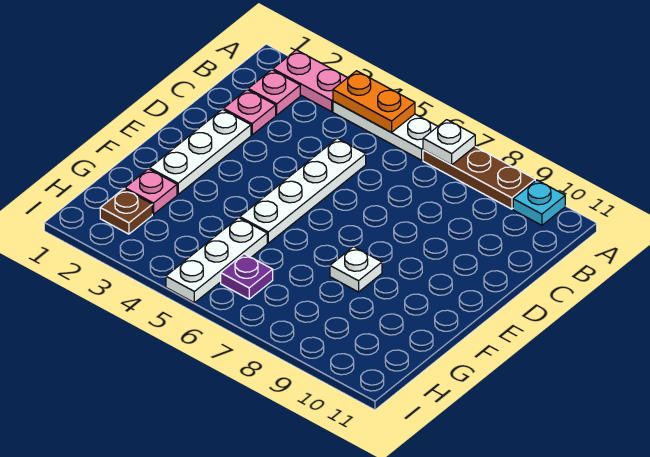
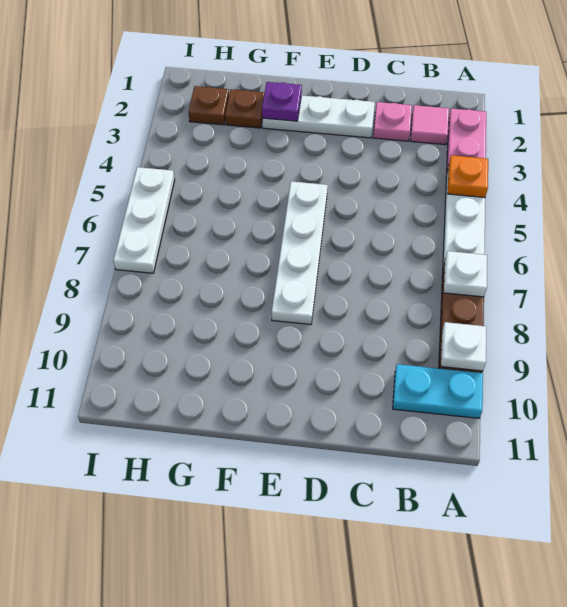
orange 1x2 plate [333,71,415,132] -> orange 1x1 plate [448,155,488,197]
cyan 1x1 plate [513,180,565,225] -> cyan 1x2 plate [393,364,483,418]
pink 1x1 plate [248,70,300,115] -> pink 1x1 tile [410,105,449,145]
white 1x4 plate [240,138,366,243] -> white 1x4 plate turned to [272,181,328,324]
white 1x1 plate [330,247,382,292] -> white 1x1 plate moved to [441,322,486,371]
pink 1x1 plate [125,169,177,214] -> brown 1x1 plate [225,89,265,128]
white 1x3 plate [166,218,267,303] -> white 1x3 plate turned to [113,167,175,273]
purple 1x1 plate [221,254,273,299] -> purple 1x1 plate moved to [262,82,302,121]

